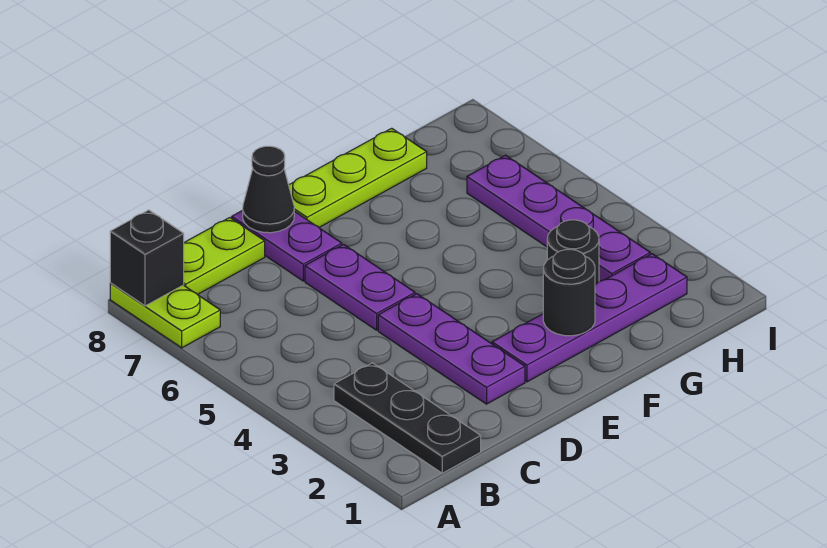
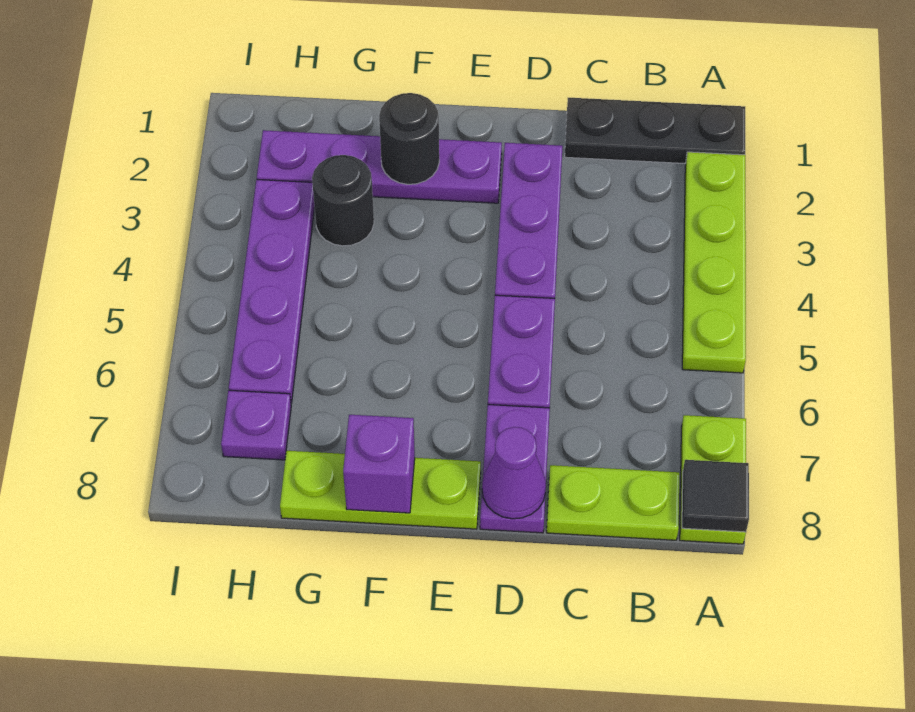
none -> lime 1x4 plate [682,152,746,373]
black 1x1 brick [110,210,184,306] -> black 1x1 tile [682,460,749,532]
black 1x3 plate [334,363,481,473] -> black 1x3 plate turned to [565,98,745,164]
black 1x1 cone [243,146,294,233] -> purple 1x1 cone [482,427,546,519]
none -> purple 1x1 brick [343,415,415,513]
none -> purple 1x1 plate [221,390,291,460]

